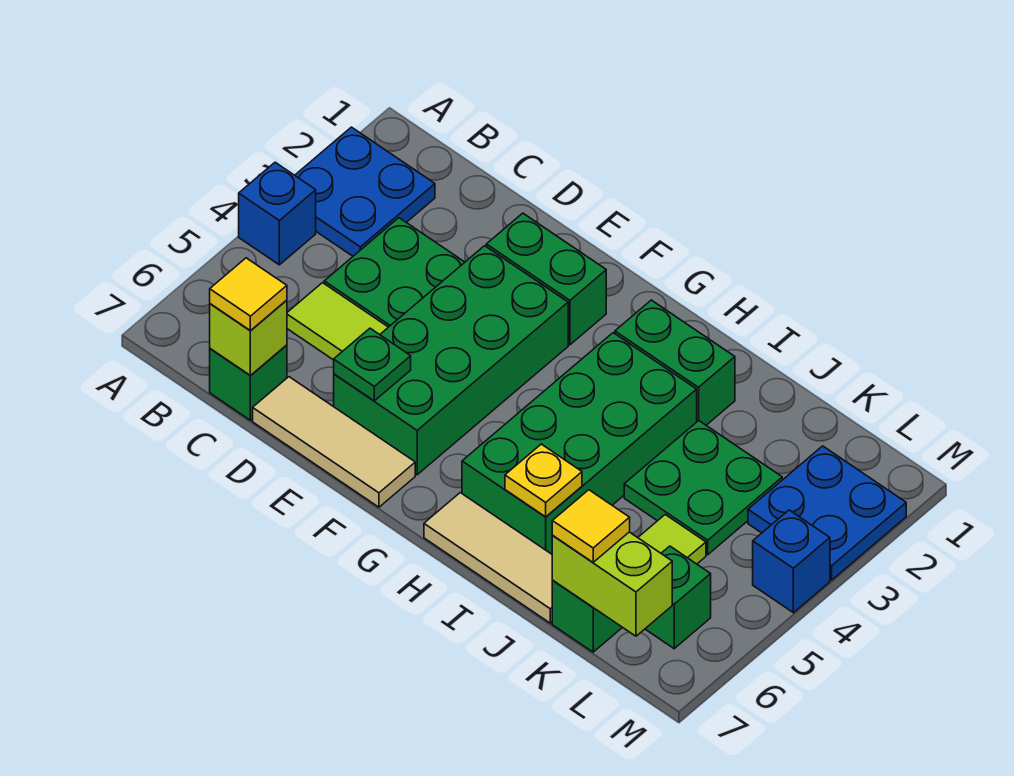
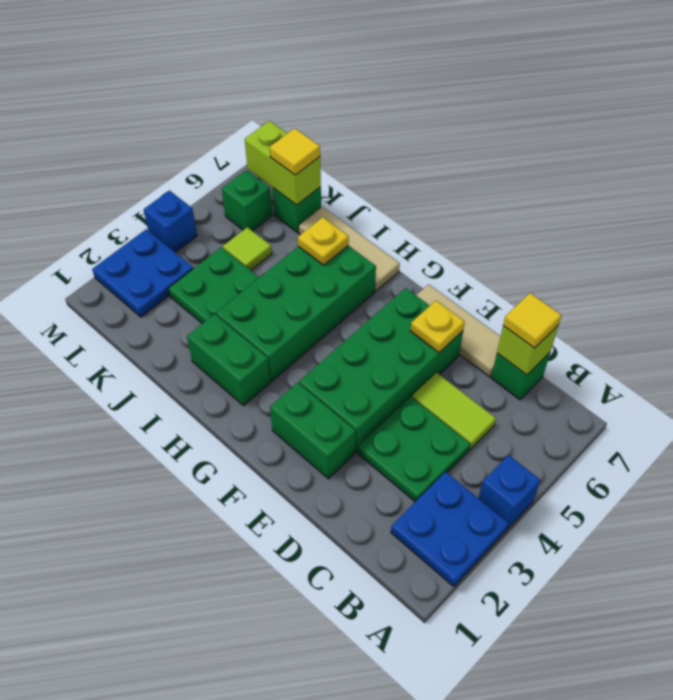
green 1x1 plate [334,328,411,401] -> yellow 1x1 plate [410,301,465,353]

